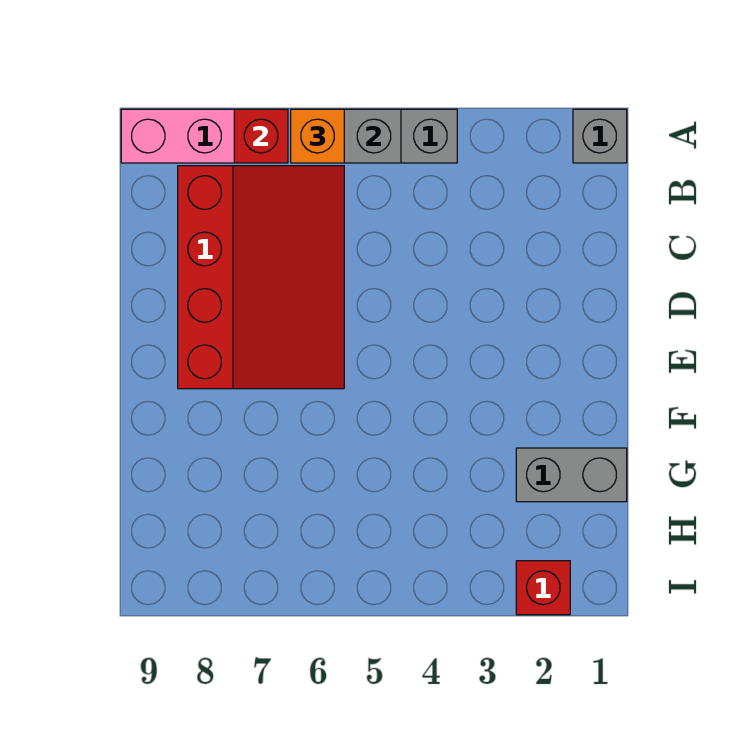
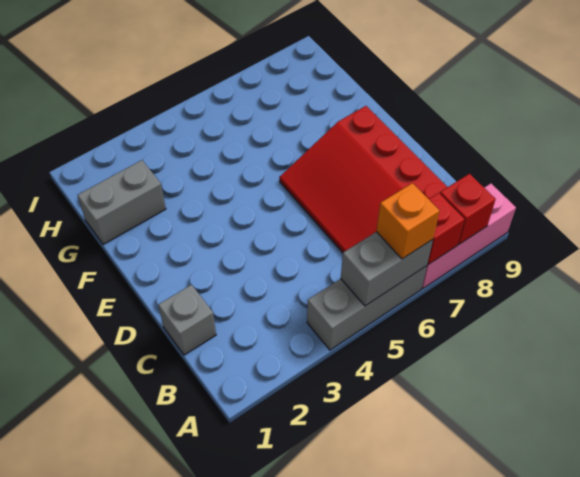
grey 1x1 brick [573,109,627,163] -> grey 1x1 brick moved to [158,285,216,355]
red 1x1 brick [516,561,570,615] -> red 1x1 brick moved to [440,174,496,244]

